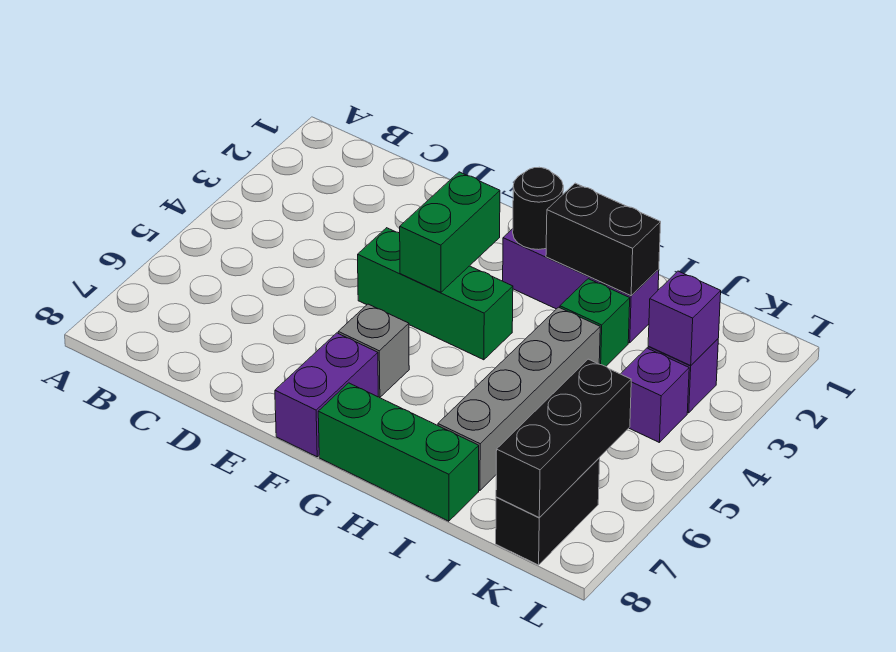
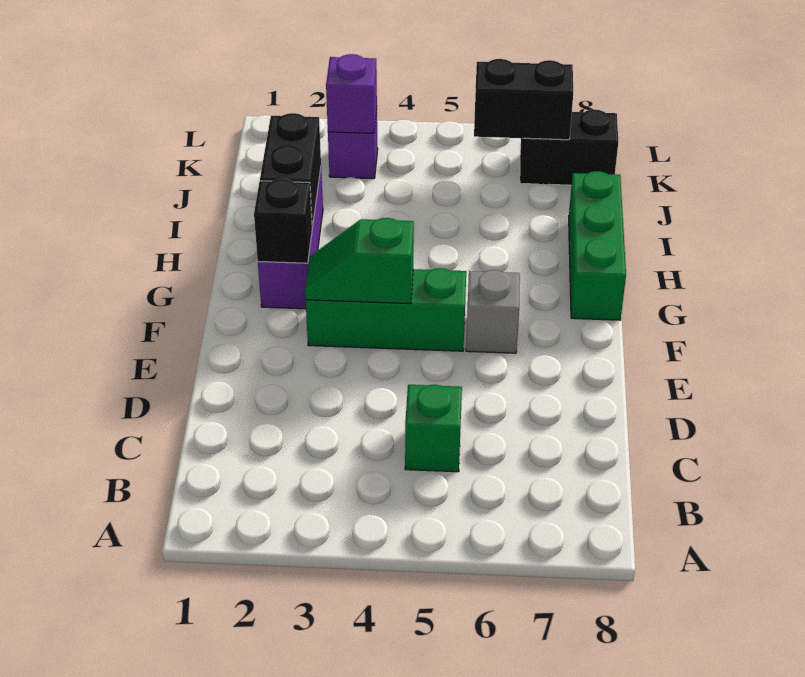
green 1x3 brick [358,228,513,360] -> green 1x3 brick turned to [306,268,466,351]
green 1x2 brick [400,172,500,292] -> green 1x2 slope [305,218,414,304]
purple 1x2 brick [275,333,378,457] -> none
black 1x1 round brick [513,167,563,250] -> black 1x1 brick [254,179,312,263]
green 1x1 brick [560,279,630,366] -> green 1x1 brick moved to [405,385,462,472]
grey 1x4 brick [438,307,600,490] -> none
purple 1x1 brick [621,348,689,442] -> none
black 1x3 brick [496,359,631,518] -> black 1x2 brick [474,59,573,140]

